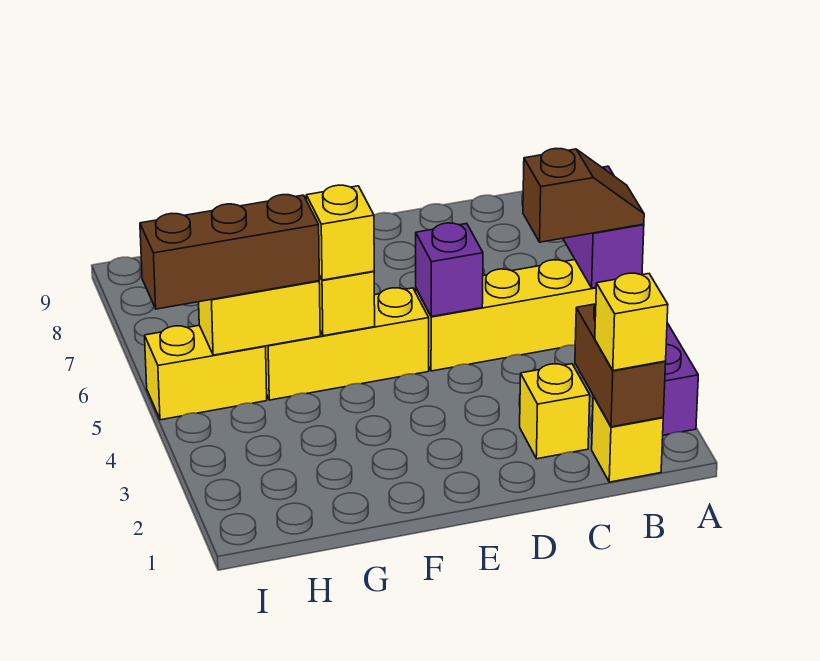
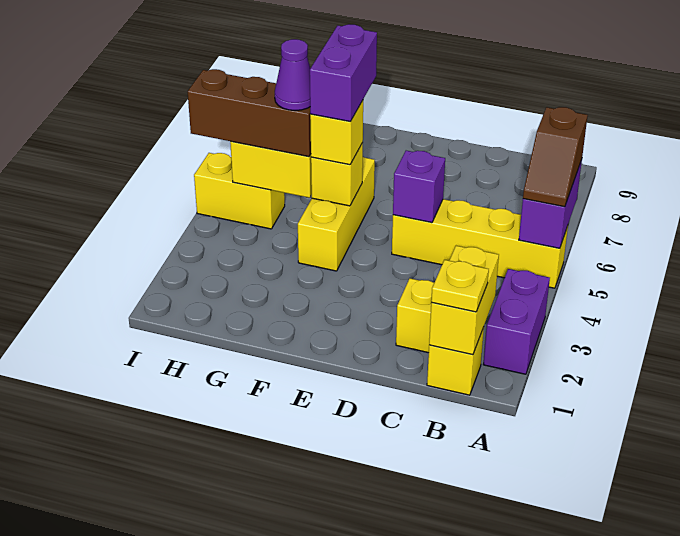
brown 1x2 slope [523,149,644,242] -> brown 1x2 slope turned to [523,107,588,207]
brown 1x2 brick [575,304,666,427] -> yellow 1x2 brick [429,246,499,355]
yellow 1x1 brick [595,273,668,371] -> yellow 1x1 plate [431,260,489,312]
yellow 1x3 brick [265,288,429,400] -> yellow 1x3 brick turned to [298,157,375,271]
none -> purple 1x2 brick [310,24,377,122]
none -> purple 1x1 cone [275,39,310,111]

